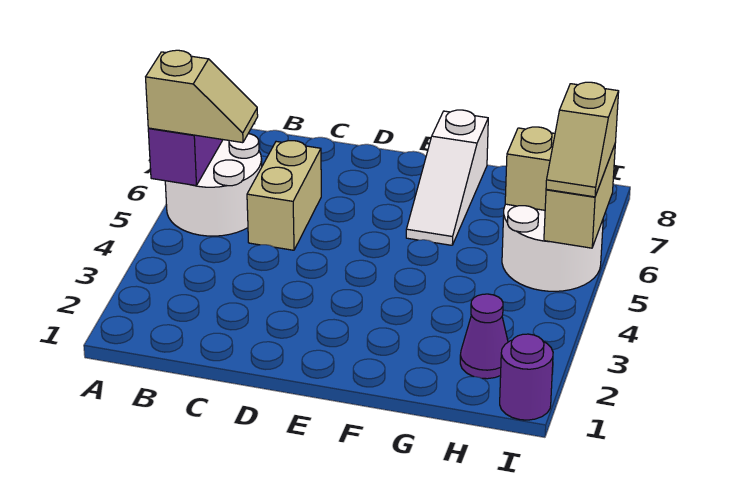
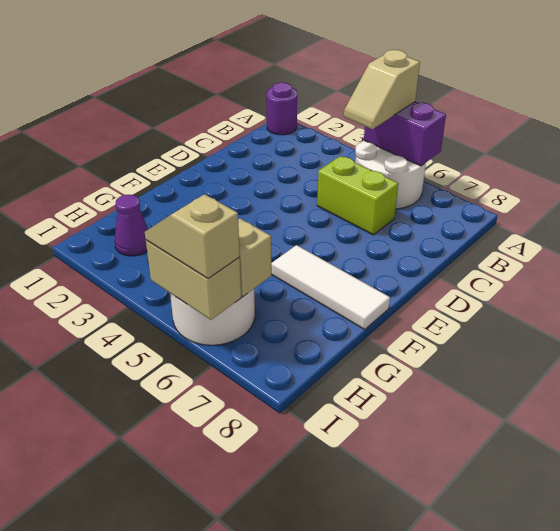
tan 1x2 brick [247,141,321,250] -> lime 1x2 brick [317,156,398,235]
white 1x3 slope [406,110,488,245] -> white 1x3 tile [271,245,390,329]
purple 1x1 round brick [500,334,553,420] -> purple 1x1 round brick moved to [266,82,297,135]

